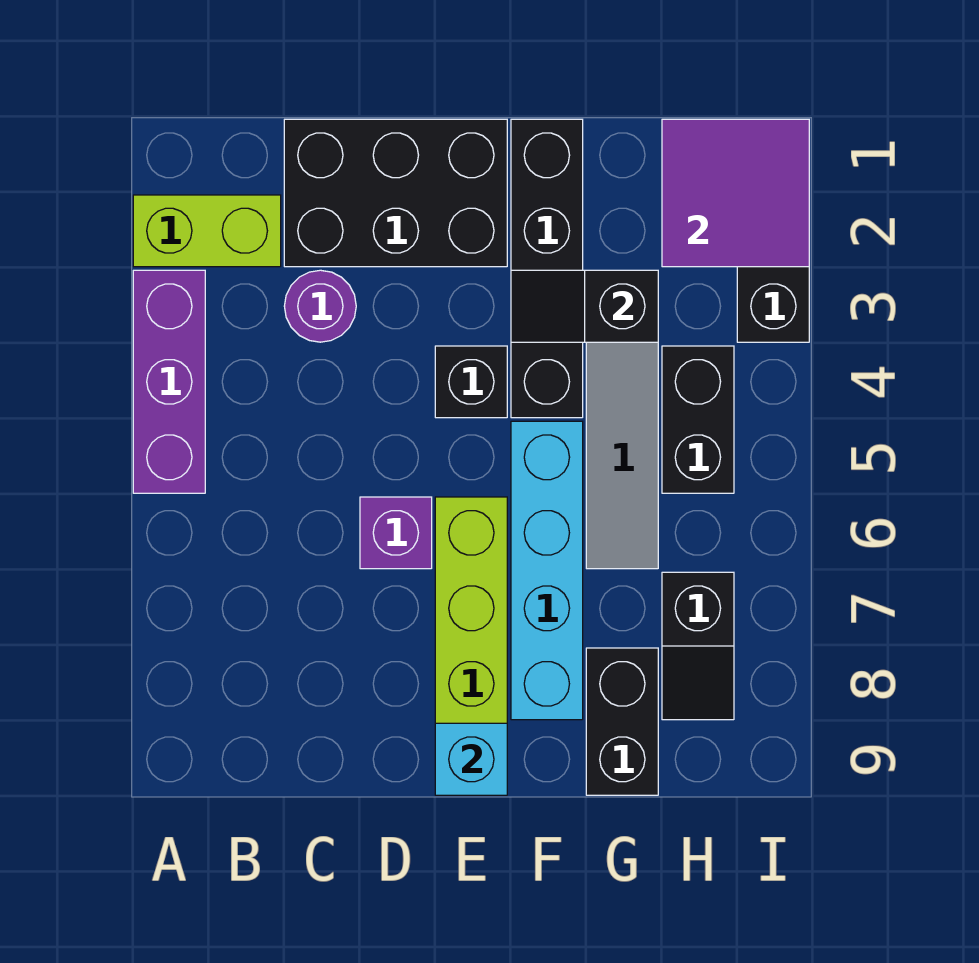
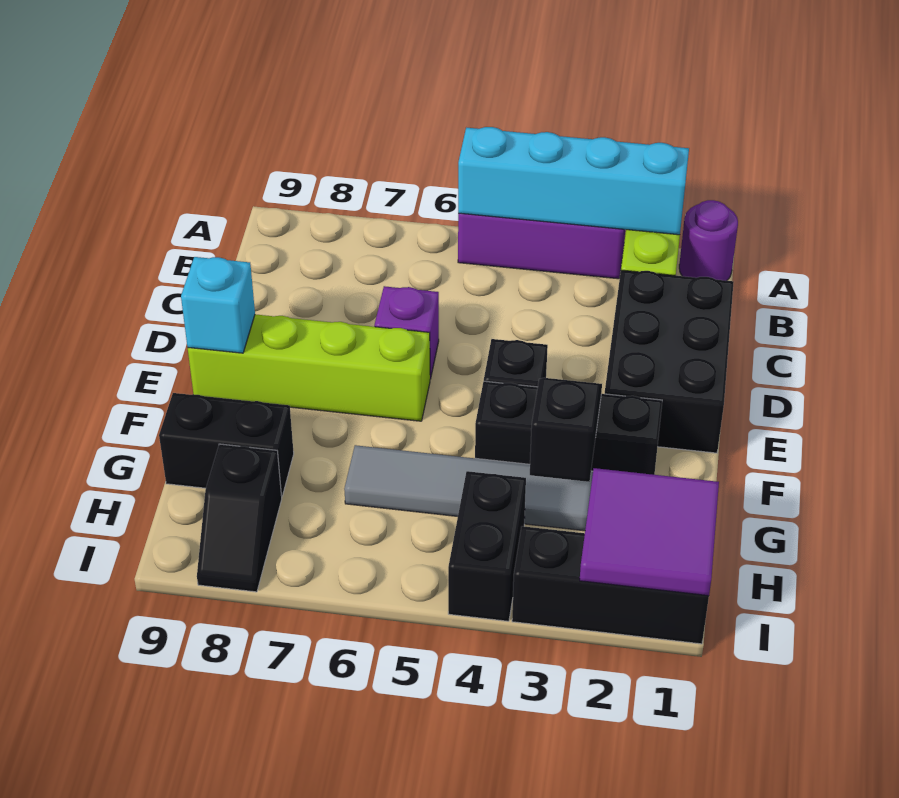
purple 1x1 round brick [284,270,356,342] -> purple 1x1 round brick moved to [679,200,738,281]
black 1x4 brick [511,119,583,418] -> black 1x3 brick [475,381,662,475]
cyan 1x4 brick [511,421,583,720] -> cyan 1x4 brick moved to [458,127,689,235]
black 1x2 brick [662,346,734,493] -> black 1x2 brick turned to [448,471,526,621]
black 1x2 slope [662,572,734,720] -> black 1x2 slope turned to [197,444,282,592]

